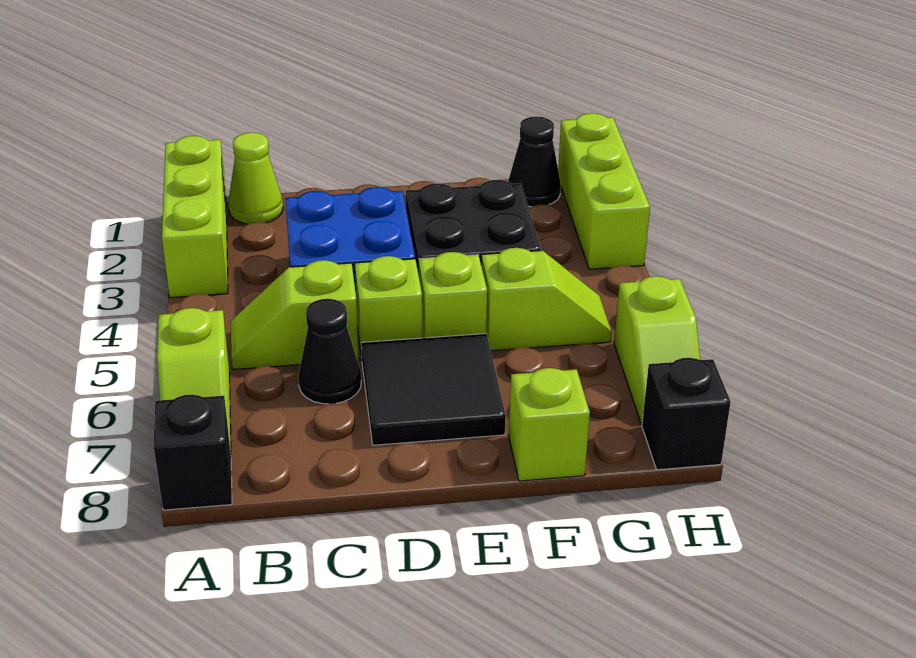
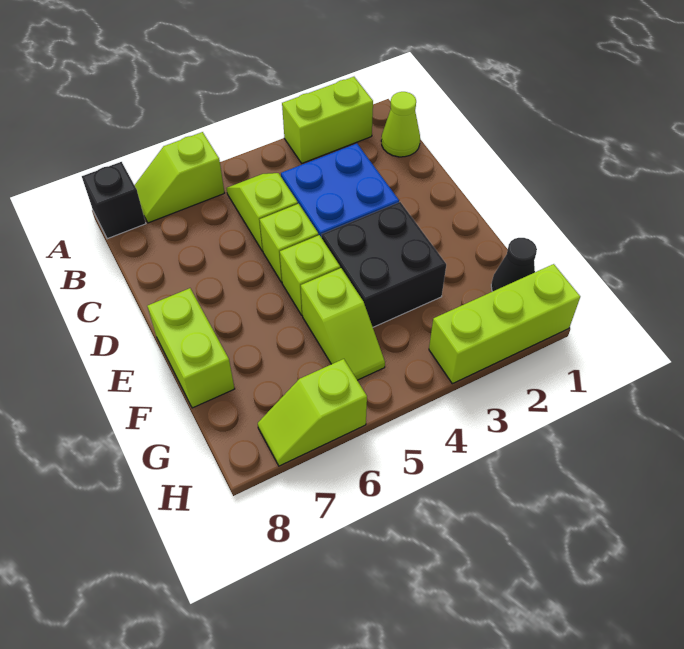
lime 1x3 brick [162,136,228,298] -> lime 1x2 brick [282,77,373,163]
black 1x1 cone [298,299,361,404] -> none
black 2x2 tile [361,334,506,445] -> none
lime 1x1 brick [509,368,590,481] -> lime 1x2 brick [147,288,235,408]
black 1x1 brick [642,358,731,470] -> none

